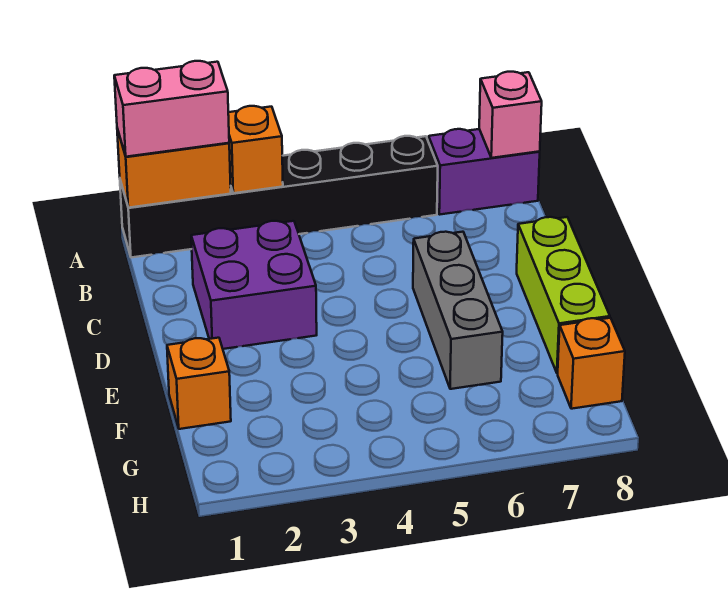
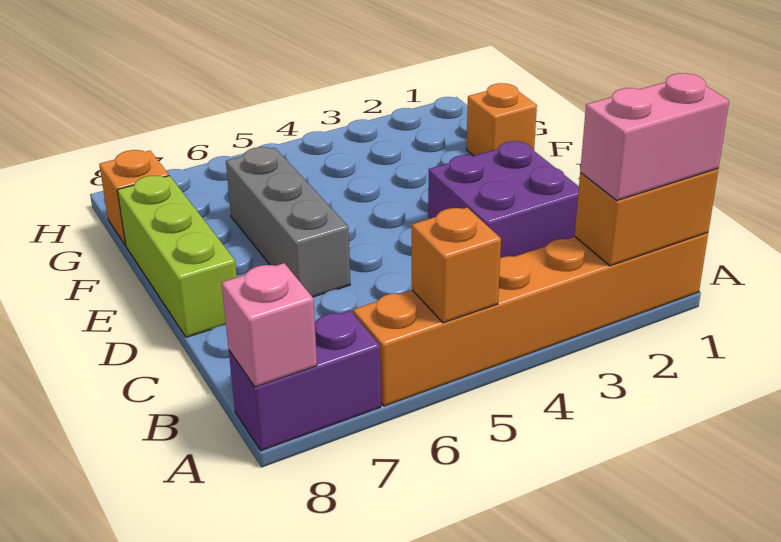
black 1x6 brick [120,136,438,258] -> orange 1x6 brick [353,233,708,406]
orange 1x1 brick [228,106,283,193] -> orange 1x1 brick moved to [412,207,501,323]

